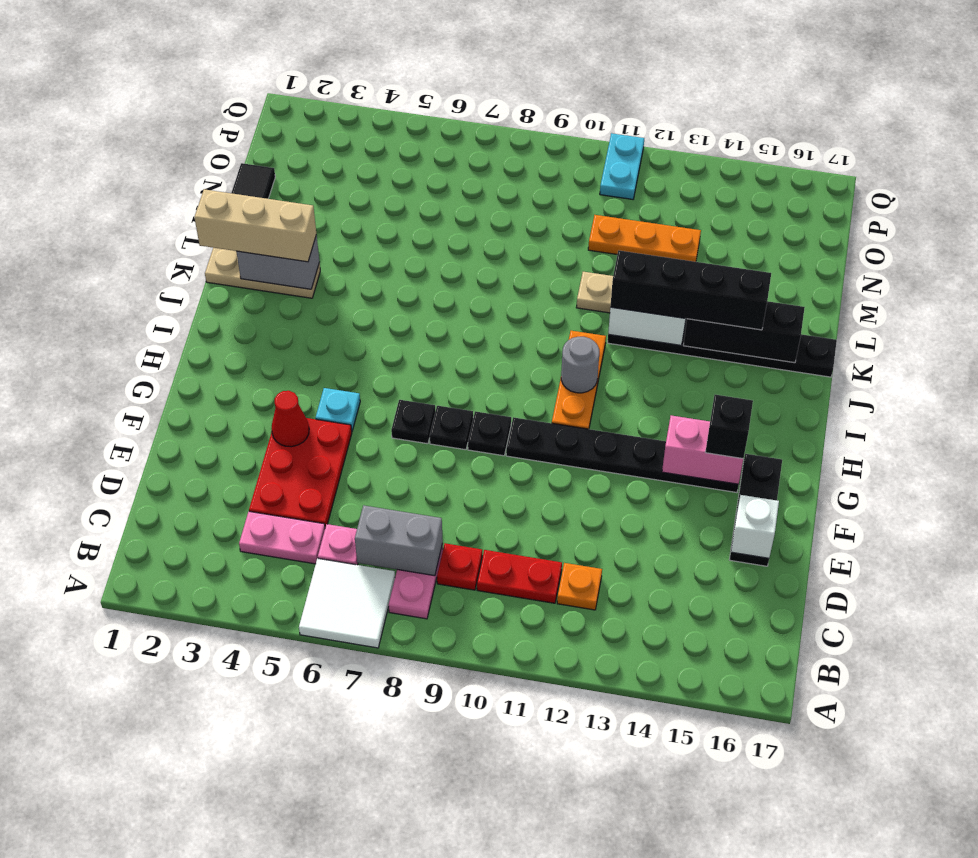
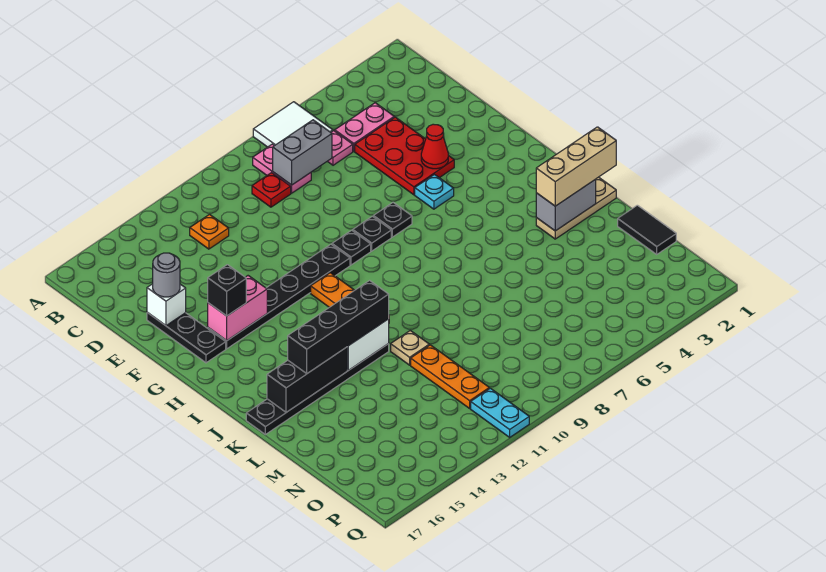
red 1x2 plate [477,550,562,603] -> none
grey 1x1 round brick [561,337,599,393] -> grey 1x1 round brick moved to [153,253,180,297]
orange 1x3 plate [588,215,701,262] -> orange 1x3 plate turned to [411,345,489,408]

